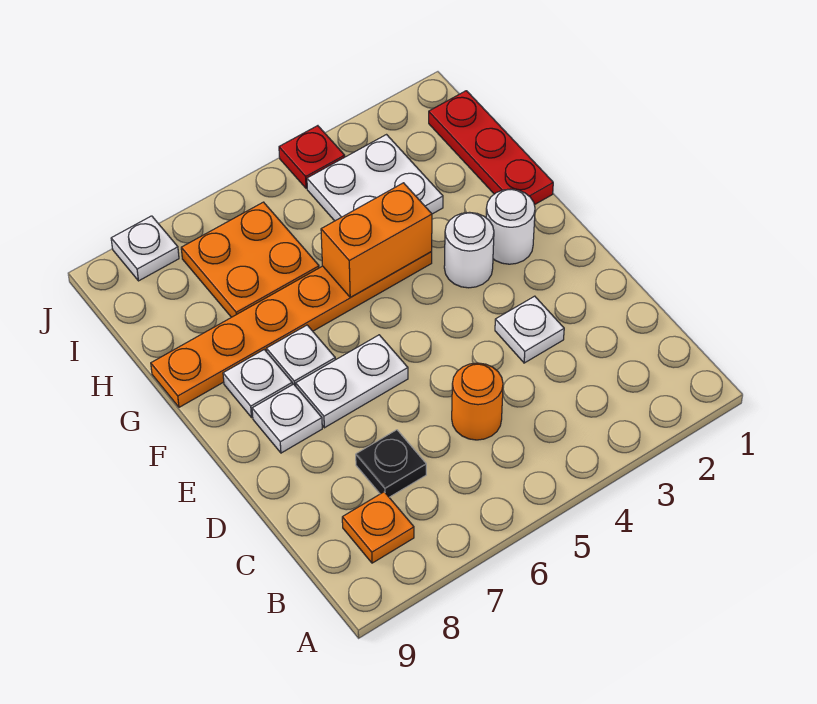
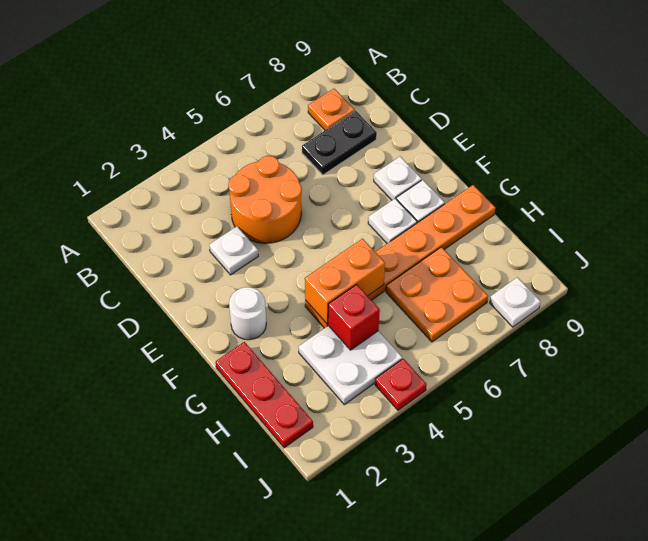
orange 1x1 round brick [452,363,503,440] -> orange 2x2 round brick [228,156,302,243]
black 1x1 plate [356,430,426,497] -> black 1x2 plate [302,111,377,175]
white 1x2 plate [296,335,408,428] -> none
white 1x1 round brick [444,212,494,288] -> none
none -> red 1x1 brick [328,284,380,350]

